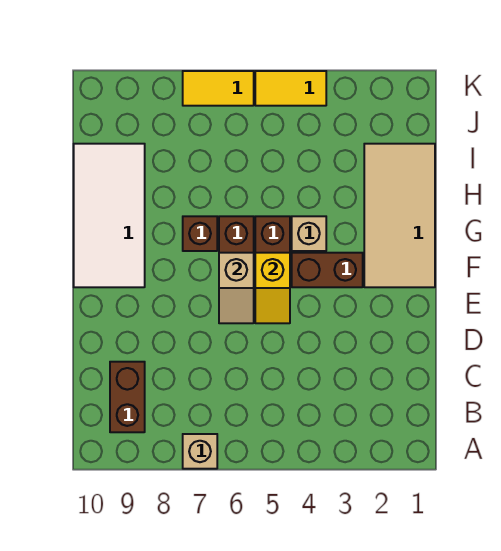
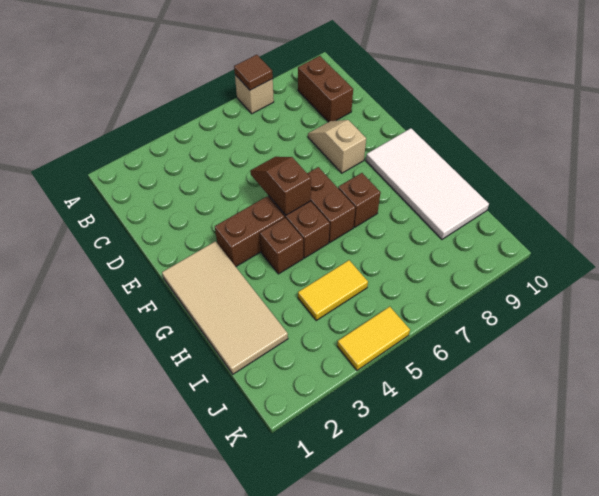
none -> brown 1x1 tile [234,55,273,90]
yellow 1x2 slope [255,253,290,323] -> brown 1x2 slope [250,157,311,215]
tan 1x2 slope [219,253,254,323] -> tan 1x2 slope moved to [308,120,366,173]
tan 1x1 brick [292,216,326,251] -> brown 1x1 brick [260,218,303,274]
yellow 1x2 tile [183,71,254,106] -> yellow 1x2 tile moved to [298,260,368,320]

